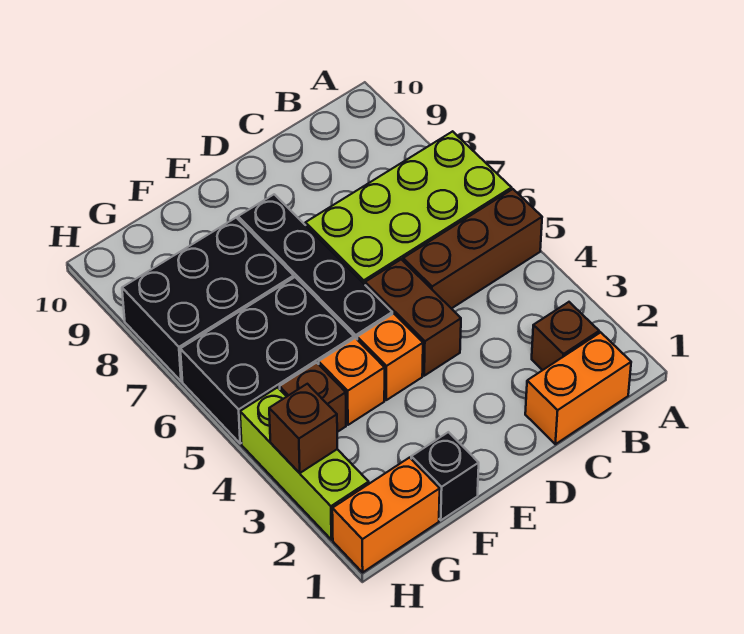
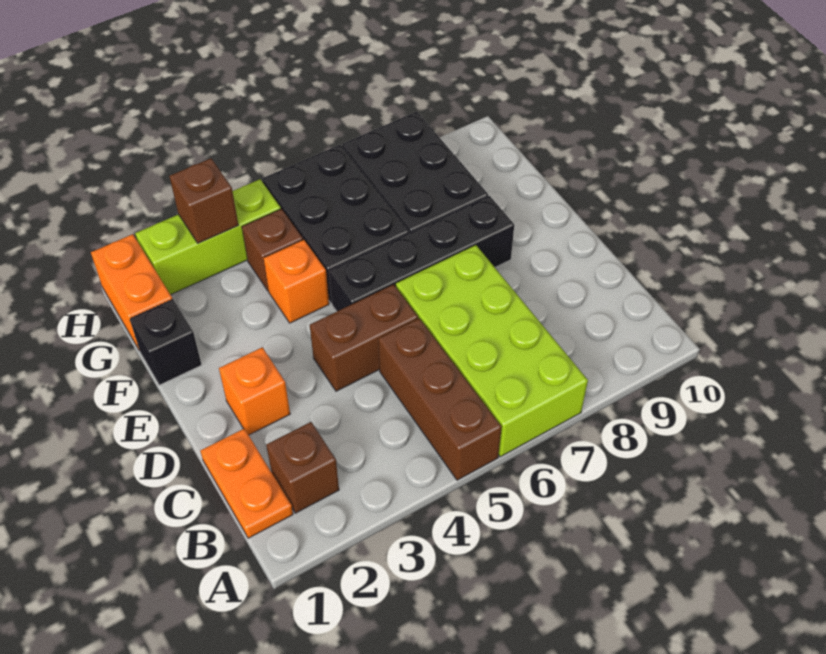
orange 1x2 brick [525,332,631,444] -> orange 1x2 plate [201,429,293,538]
orange 1x1 brick [357,314,423,400] -> orange 1x1 brick moved to [219,347,290,435]

